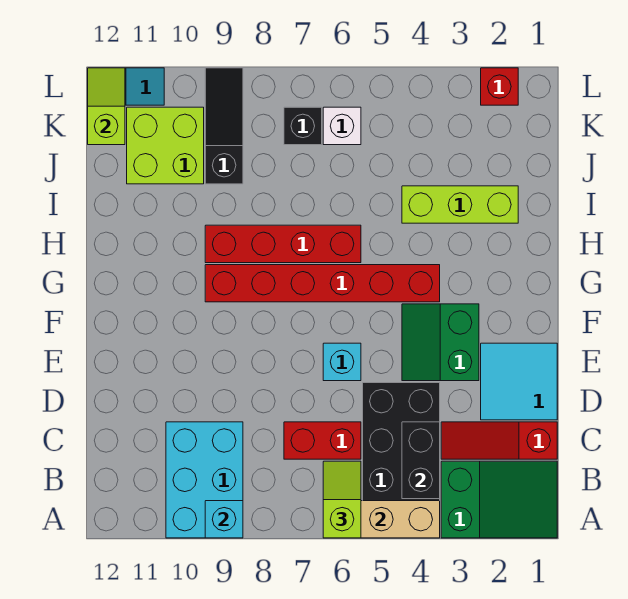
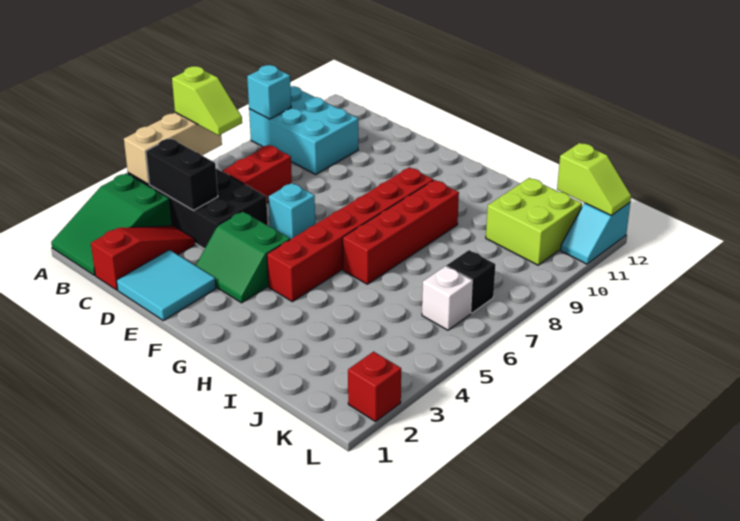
green 2x2 slope [402,304,479,381] -> green 2x2 slope turned to [195,211,290,303]
lime 1x3 brick [402,186,518,223] -> none
black 1x3 slope [205,68,243,184] -> none

